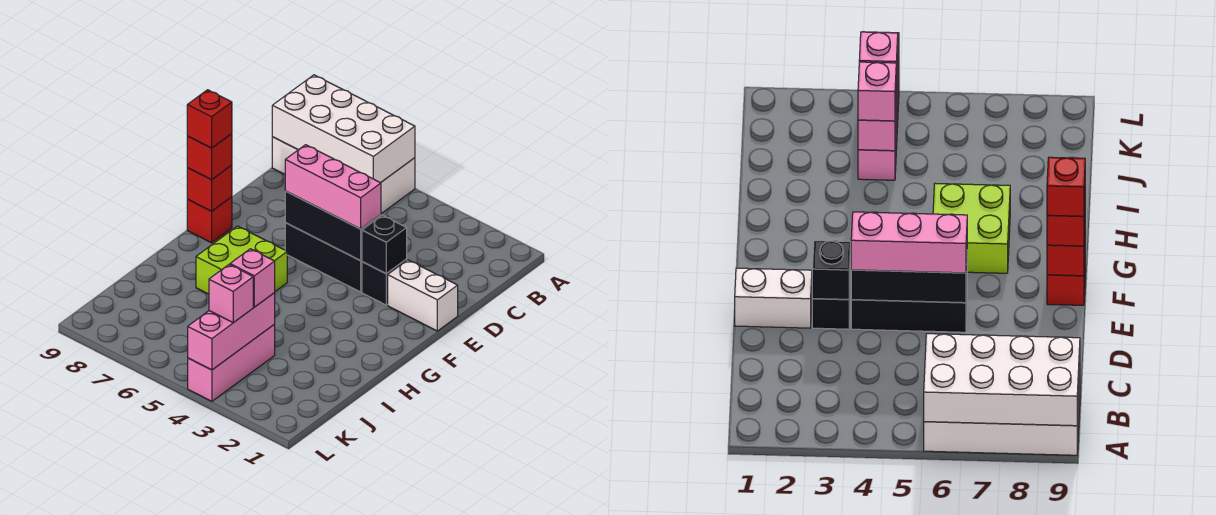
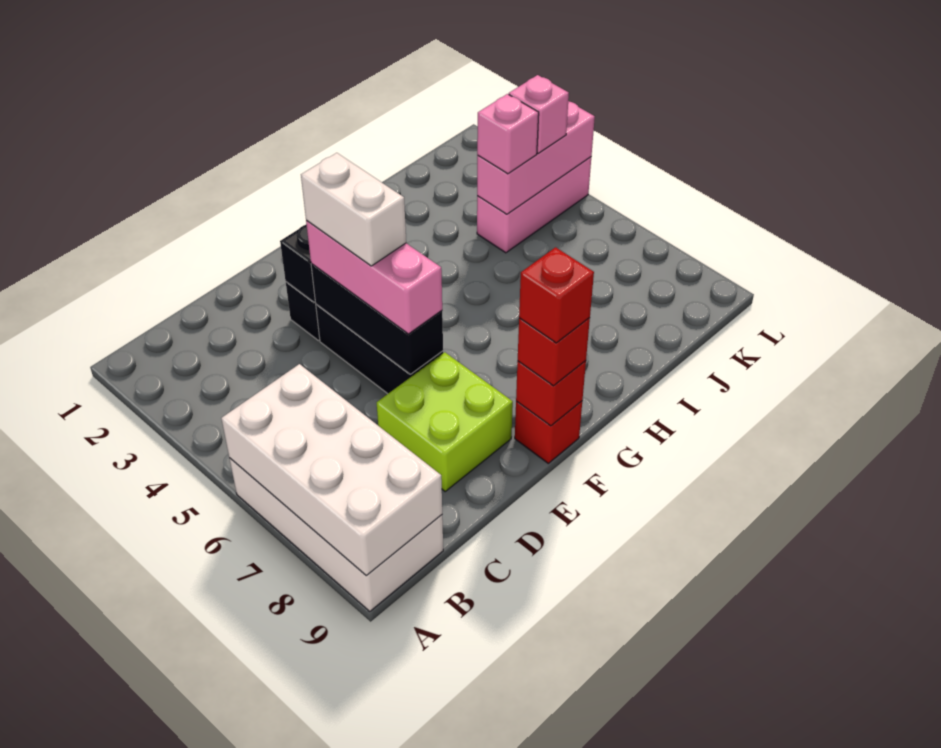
white 1x2 brick [388,260,458,331] -> white 1x2 brick moved to [301,153,406,266]
lime 2x2 brick [196,226,287,294] -> lime 2x2 brick moved to [377,352,513,491]

